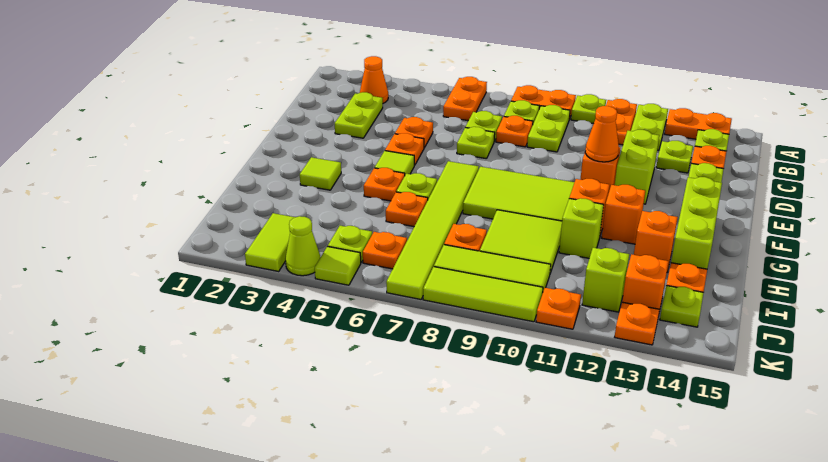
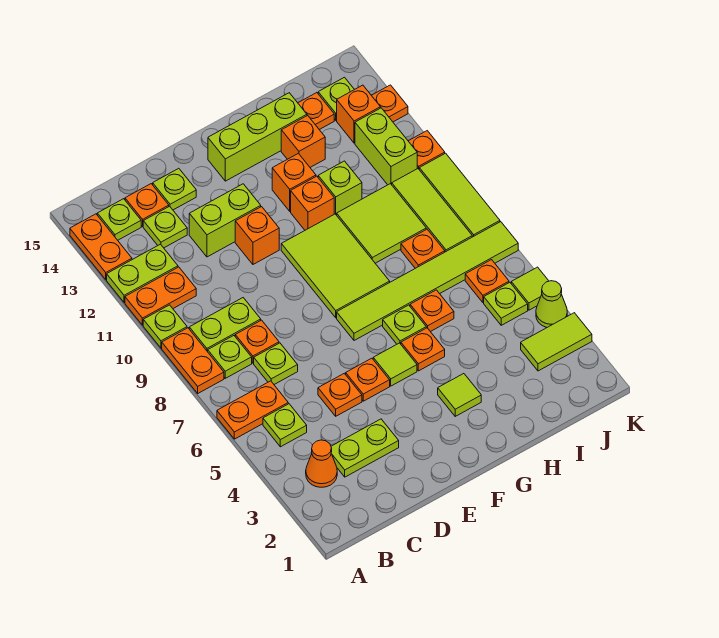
lime 1x1 plate [457,127,495,159] -> lime 1x1 plate moved to [263,404,307,447]
orange 1x1 cone [585,106,619,162] -> none
lime 1x1 brick [582,248,629,312] -> lime 1x2 brick [355,108,417,185]

